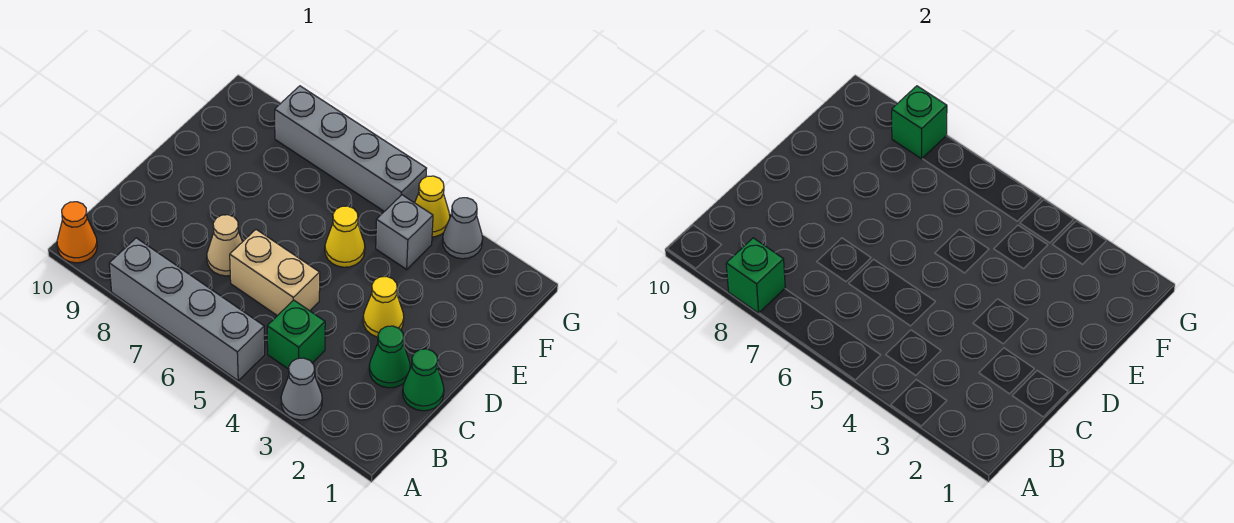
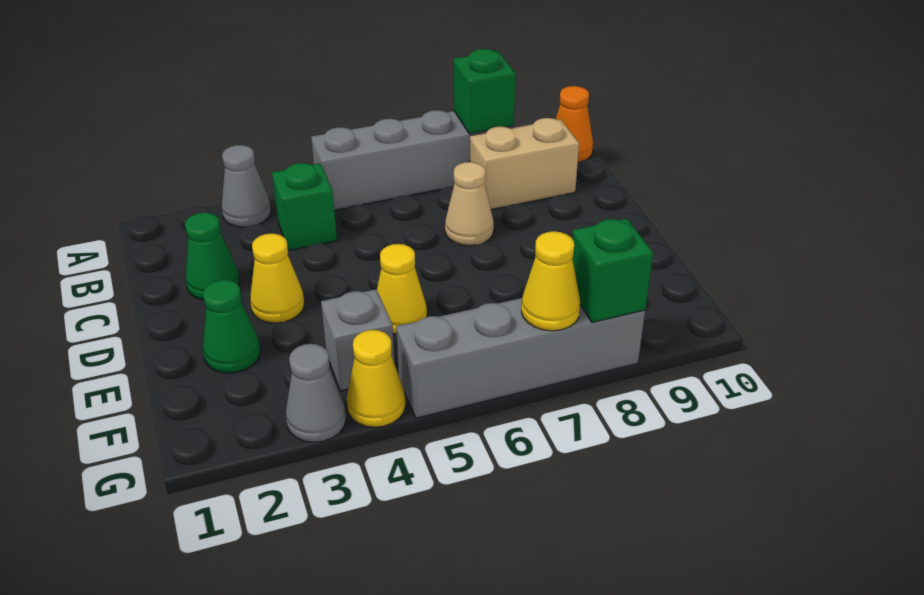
green 1x1 cone [403,349,444,411] -> green 1x1 cone moved to [203,280,260,373]
tan 1x2 brick [230,230,320,316] -> tan 1x2 brick moved to [470,118,579,210]
none -> yellow 1x1 cone [521,231,580,331]

